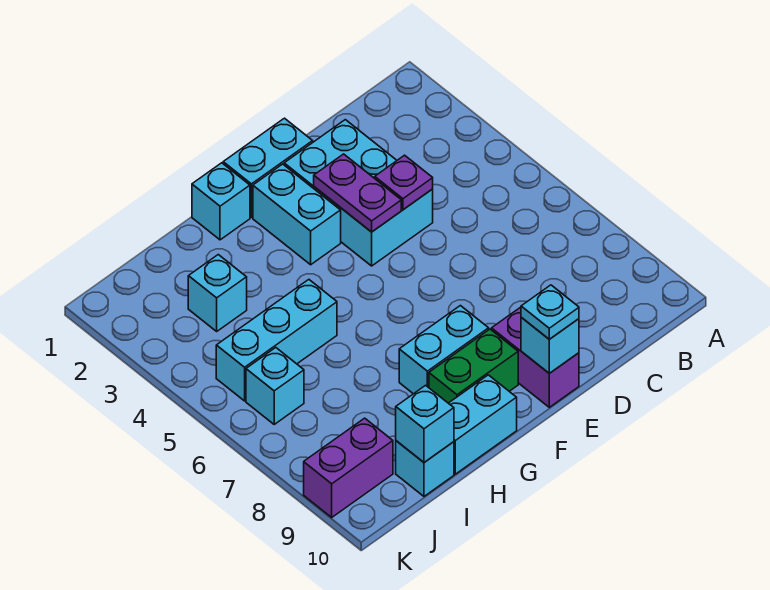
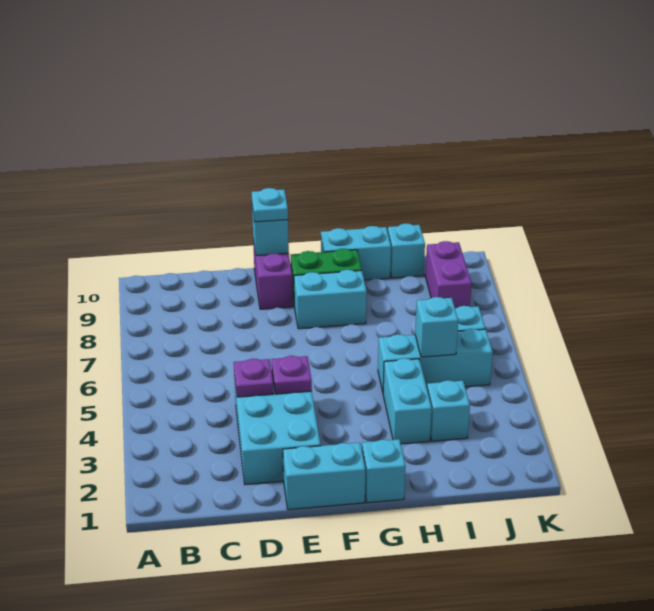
purple 1x2 plate [314,154,401,232] -> purple 1x1 plate [272,356,312,394]
cyan 1x2 brick [253,164,341,265] -> cyan 1x2 brick moved to [383,359,432,444]
cyan 1x1 brick [396,385,454,462] -> cyan 1x1 brick moved to [415,297,458,357]
purple 1x2 brick [304,418,393,517] -> purple 1x2 brick turned to [425,241,472,308]

